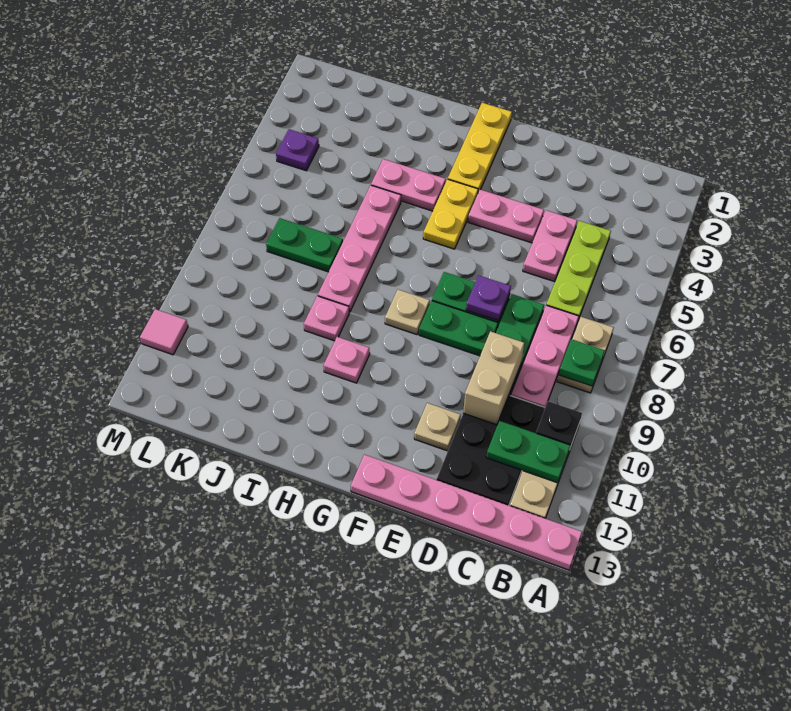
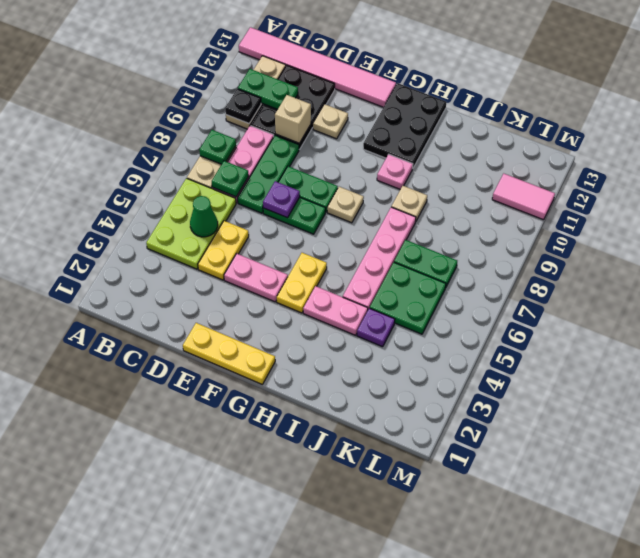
pink 1x6 plate [351,455,582,570] -> pink 1x6 tile [239,27,396,107]
lime 1x3 plate [546,221,611,320] -> lime 2x3 plate [146,178,236,269]
none -> green 1x1 cone [190,196,218,237]
none -> green 1x1 plate [212,161,249,197]
pink 1x2 plate [523,210,577,282] -> yellow 1x2 plate [198,221,249,280]
tan 1x2 brick [463,331,524,425] -> tan 1x1 brick [275,95,311,143]
yellow 1x3 plate [448,103,512,192] -> yellow 1x3 plate turned to [183,323,275,384]
none -> black 2x3 plate [363,83,446,168]
pink 1x1 plate [304,296,349,341] -> tan 1x1 plate [391,186,427,221]
none -> green 2x2 plate [370,262,446,334]
purple 1x1 plate [276,129,319,171] -> purple 1x1 plate moved to [357,308,395,347]
pink 1x1 tile [140,309,188,355] -> pink 1x2 tile [492,174,555,220]

